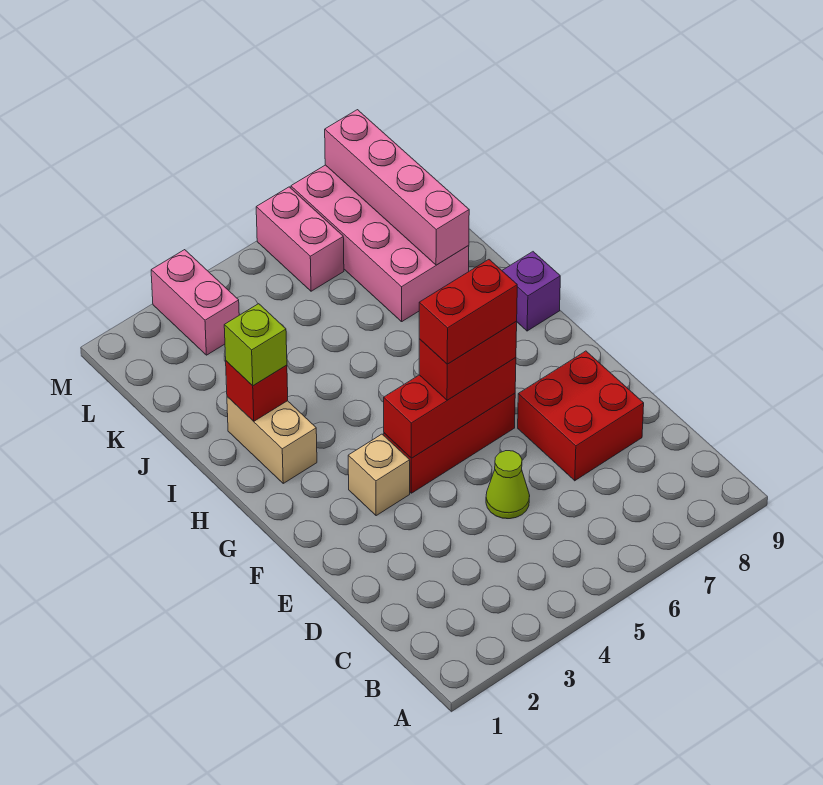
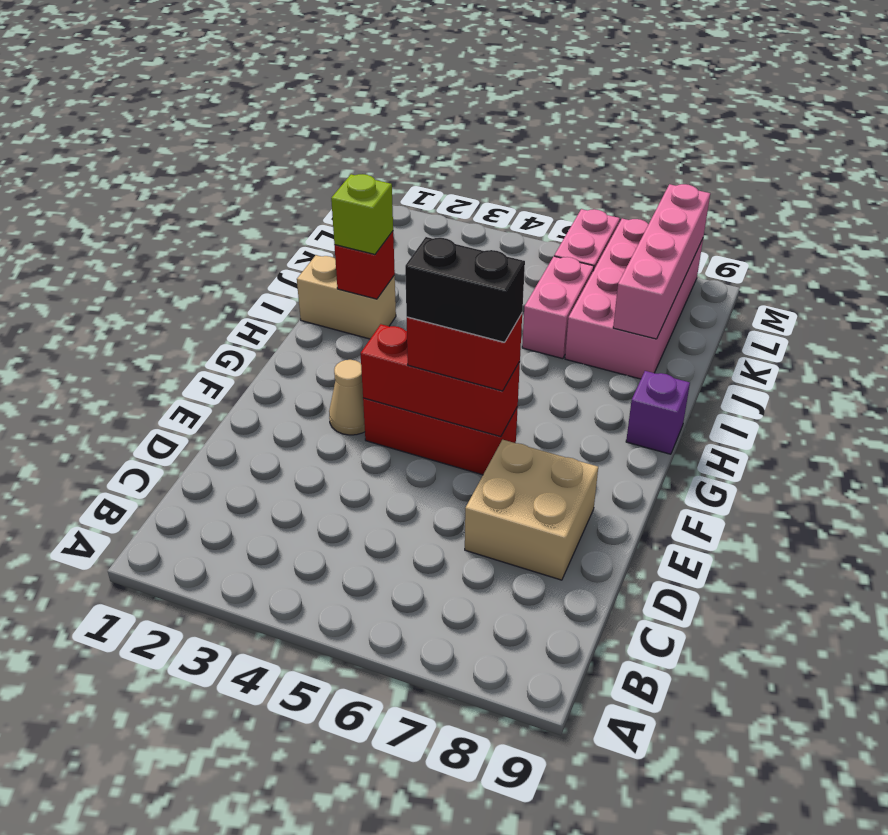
lime 1x1 cone [486,451,530,519] -> none
red 2x2 brick [518,351,644,481] -> tan 2x2 brick [465,440,598,580]
tan 1x1 brick [348,434,410,516] -> tan 1x1 cone [329,360,365,435]
red 1x2 brick [419,260,517,364] -> black 1x2 brick [405,237,525,342]
tan 1x2 brick [227,397,317,483] -> tan 1x2 brick turned to [297,255,396,339]
pink 1x2 brick [151,250,239,355] -> pink 1x2 brick moved to [522,256,594,359]

